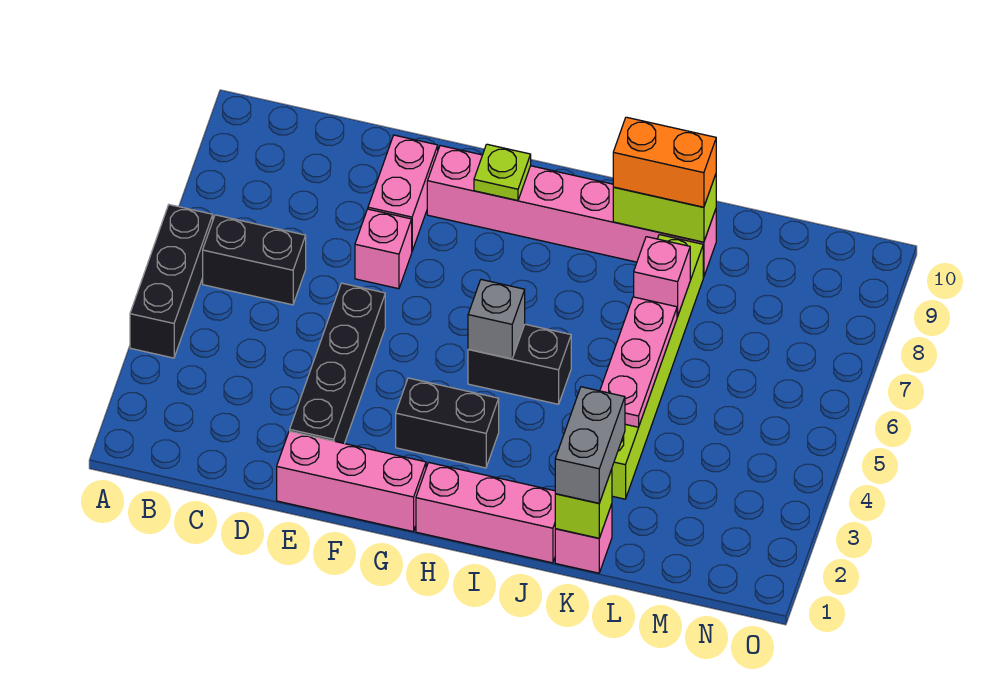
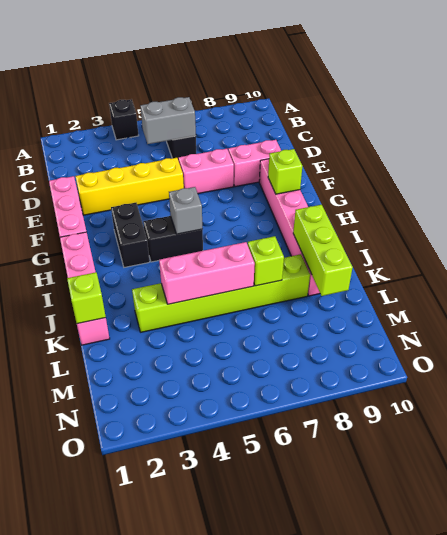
black 1x3 brick [130,205,213,358] -> black 1x1 brick [109,99,139,140]
black 1x4 brick [290,283,385,444] -> yellow 1x4 brick [75,158,184,215]
pink 1x1 brick [355,209,412,289] -> pink 1x2 brick [179,149,234,194]
lime 1x1 plate [474,144,531,201] -> lime 1x1 brick [268,149,302,194]
black 1x2 brick [468,324,571,404] -> black 1x2 brick turned to [143,216,203,262]
lime 1x2 brick [613,174,716,242] -> lime 1x3 brick [293,205,353,296]
orange 1x2 brick [613,117,716,207] -> none
grey 1x2 brick [555,387,625,503] -> grey 1x2 brick moved to [140,97,196,144]
pink 1x3 plate [600,297,677,427] -> pink 1x3 brick [159,242,255,304]
pink 1x1 brick [634,237,690,316] -> lime 1x1 brick [247,236,284,286]

